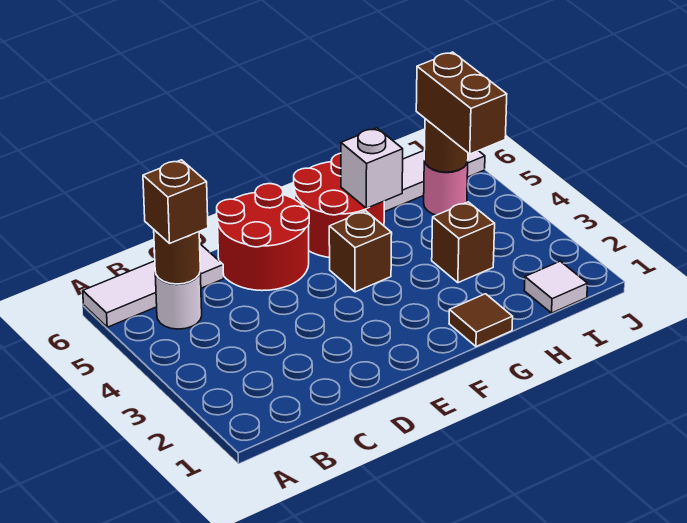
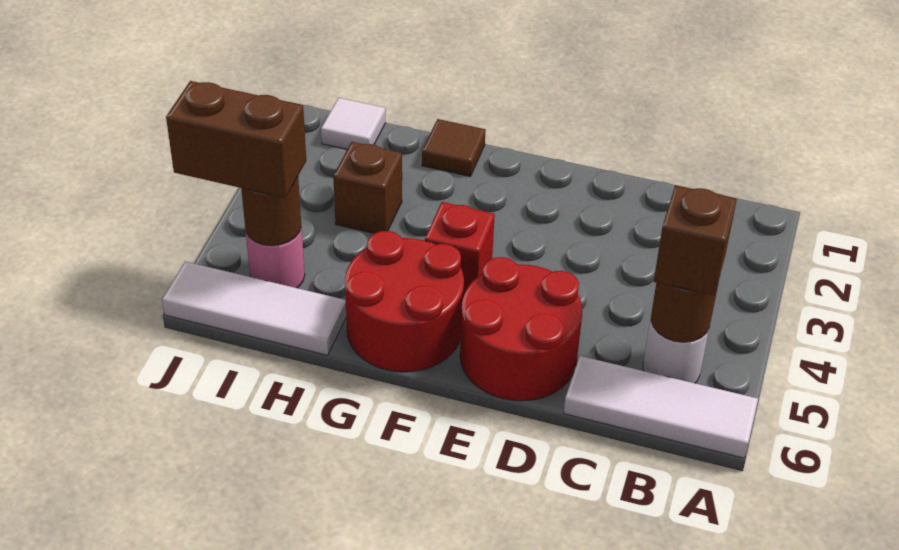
brown 1x1 brick [329,211,392,292] -> red 1x1 brick [425,202,495,296]
white 1x1 brick [341,128,403,208] -> none
brown 1x2 brick [416,52,507,154] -> brown 1x2 brick turned to [166,81,306,198]

